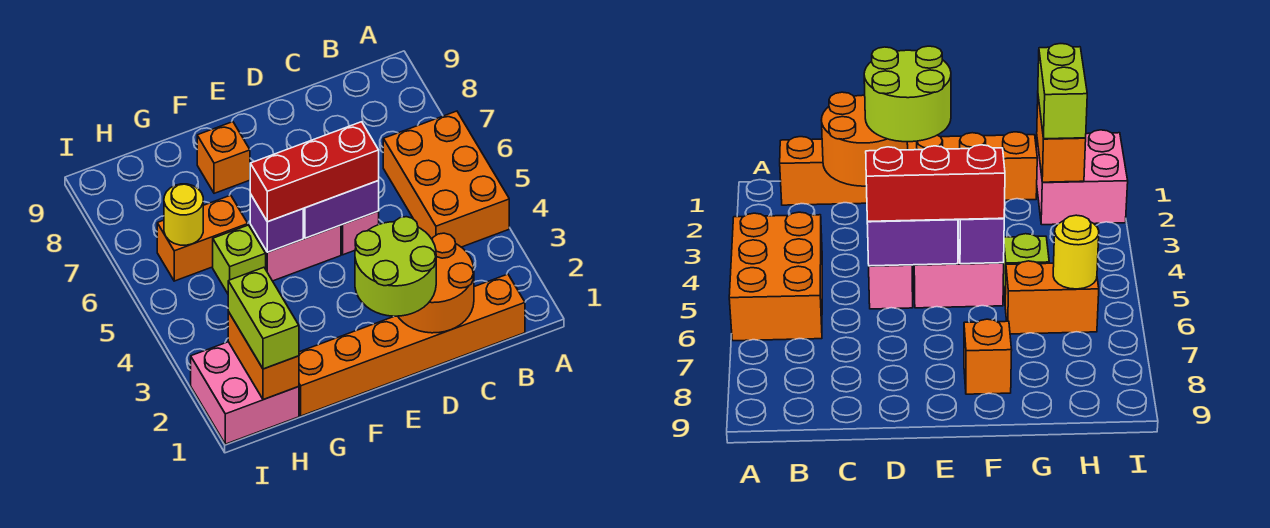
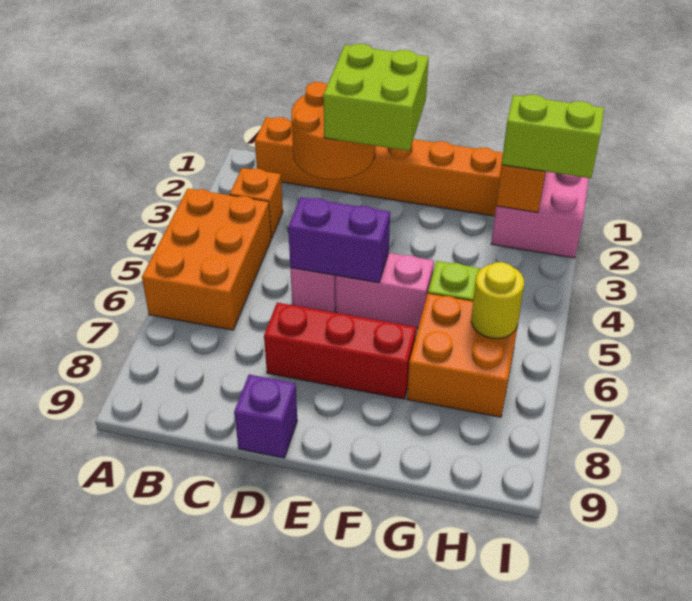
lime 2x2 round brick [355,217,436,316] -> lime 2x2 brick [323,44,429,151]
red 1x3 brick [250,122,379,222] -> red 1x3 brick moved to [264,303,416,399]
purple 1x1 brick [250,194,303,252] -> purple 1x1 brick moved to [234,375,297,458]
orange 1x1 brick [197,122,250,193] -> orange 1x1 brick moved to [230,168,283,238]
orange 1x2 brick [157,195,248,281] -> orange 2x2 brick [407,293,519,417]
lime 1x2 brick [228,267,299,369] -> lime 1x2 brick turned to [502,95,604,178]

